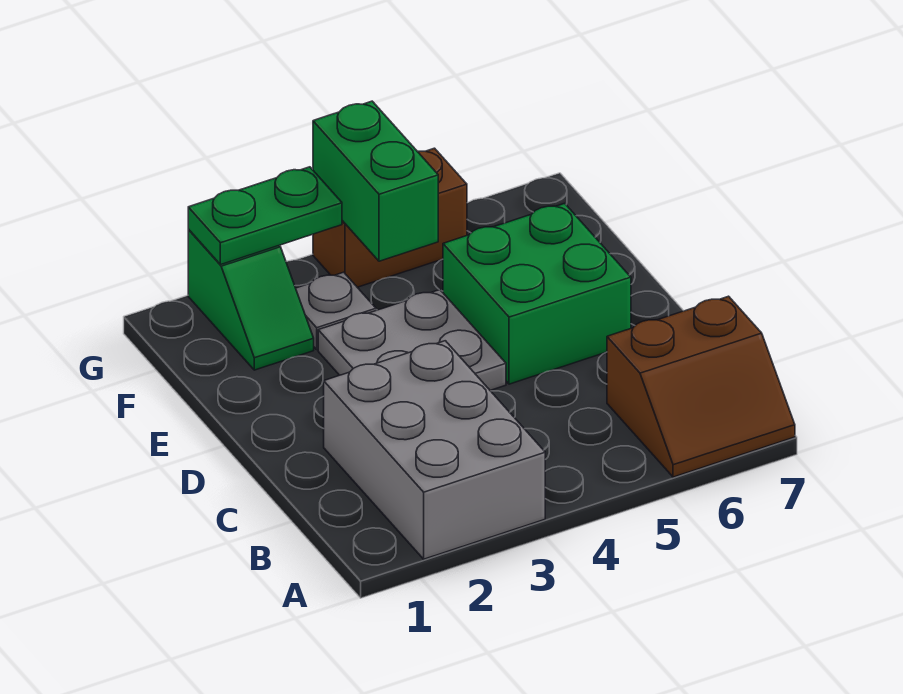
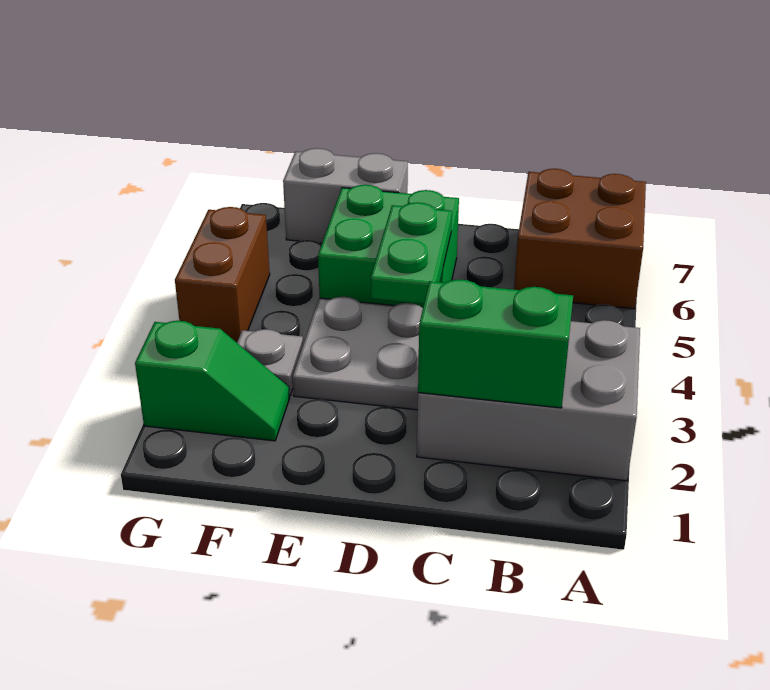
brown 2x2 slope [607,296,795,477] -> brown 2x2 brick [514,169,646,309]
none -> grey 1x2 brick [283,148,408,243]
green 1x2 brick [313,101,438,261] -> green 1x2 brick moved to [418,279,573,408]
green 1x2 plate [188,167,342,265] -> green 1x2 plate moved to [371,203,452,304]

